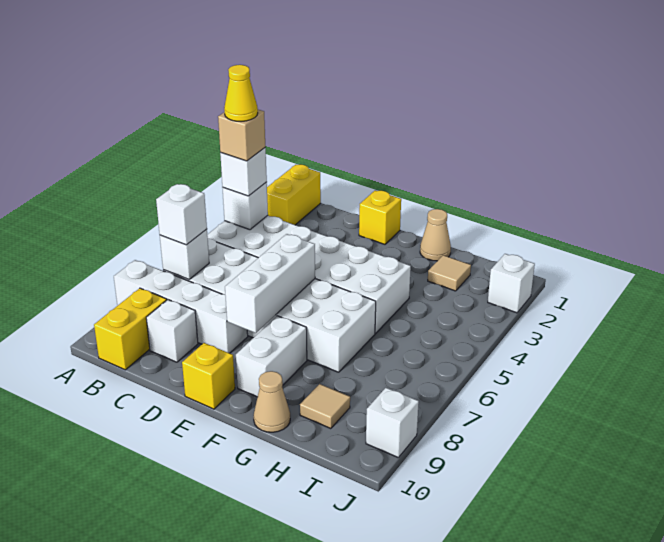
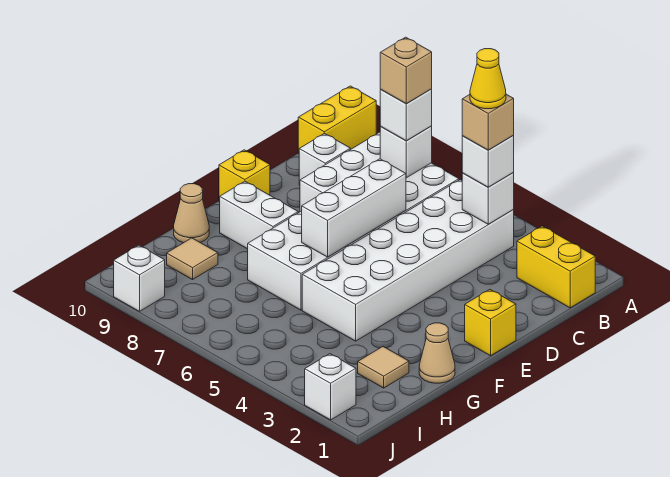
none -> tan 1x1 brick [380,37,432,104]
yellow 1x2 brick [94,288,167,370] -> yellow 1x2 brick turned to [298,86,376,154]
white 1x3 brick [225,234,315,333] -> white 1x3 brick turned to [302,159,406,257]

